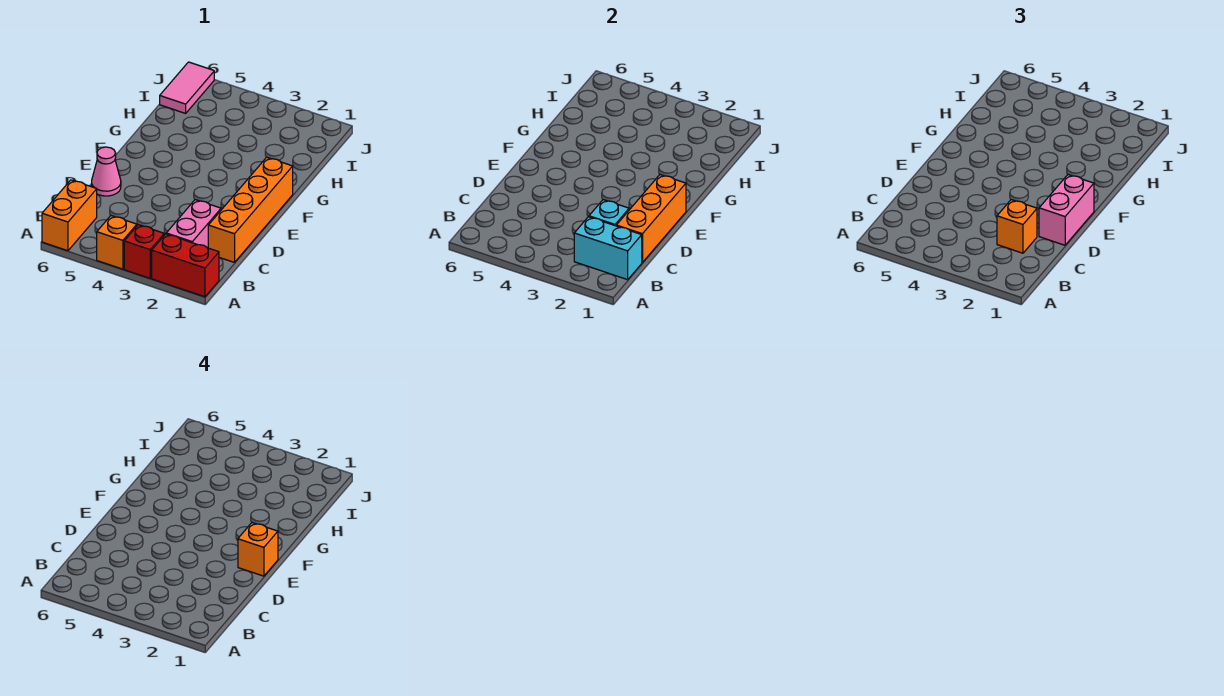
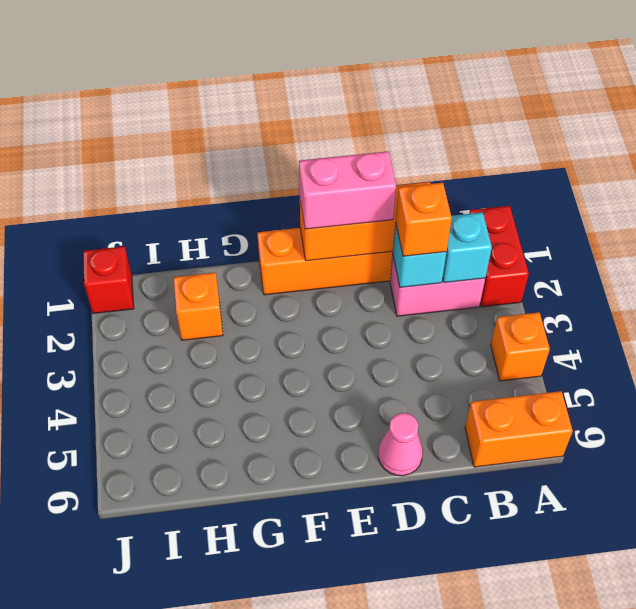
red 1x1 brick [124,225,164,278] -> red 1x1 brick moved to [83,246,134,313]
cyan 1x2 brick [574,217,642,280] -> cyan 1x1 brick [443,212,492,283]
orange 1x1 brick [238,523,278,576] -> orange 1x1 brick moved to [174,273,223,340]
pink 1x2 tile [160,62,214,113] -> none

